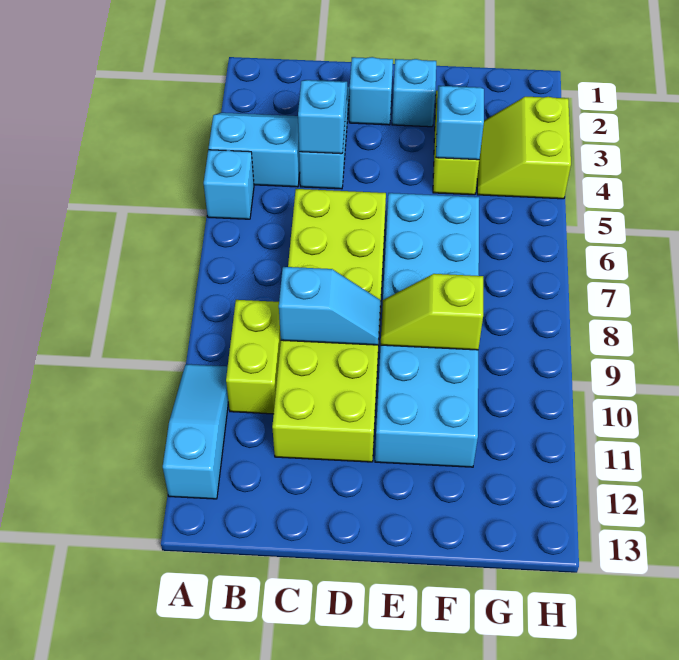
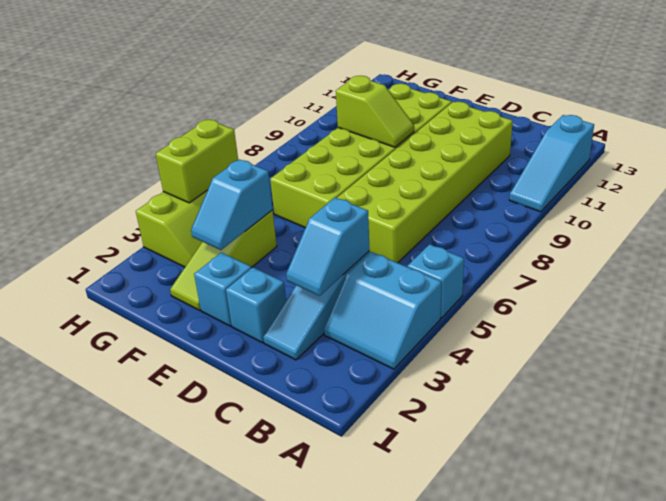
lime 1x2 brick [226,300,281,414] -> lime 1x2 brick moved to [156,120,238,203]
cyan 1x2 slope [279,267,380,345] -> none
cyan 2x6 brick [375,193,479,467] -> lime 2x6 brick [270,84,452,228]

